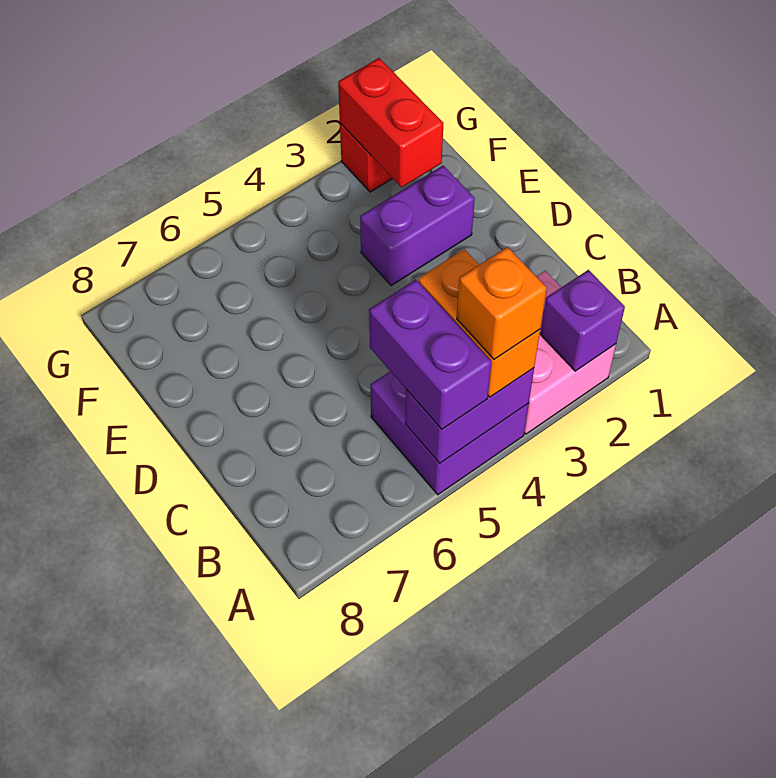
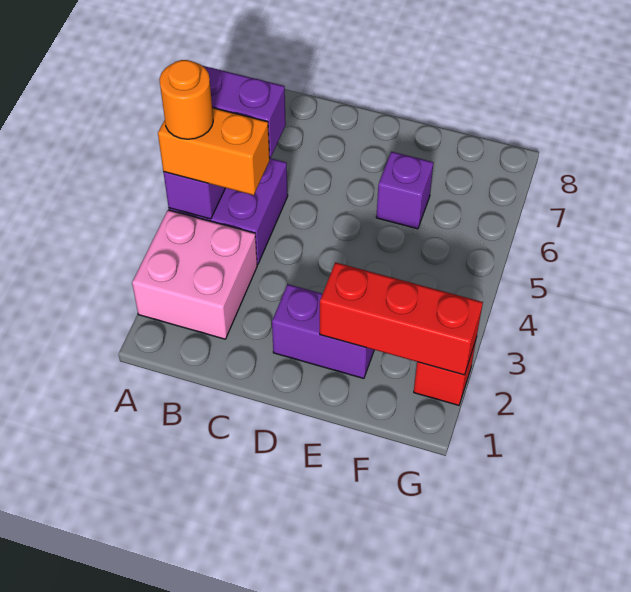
purple 1x1 brick [540,270,625,371] -> purple 1x1 brick moved to [376,152,433,229]
orange 1x1 brick [457,247,547,359] -> orange 1x1 round brick [159,60,213,139]
purple 1x2 brick [360,166,475,286] -> purple 1x2 brick turned to [272,284,374,378]
red 1x2 brick [338,58,443,187] -> red 1x3 brick [320,262,483,375]

